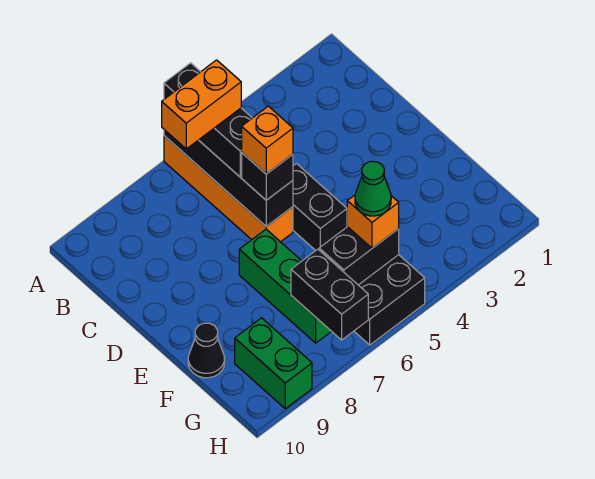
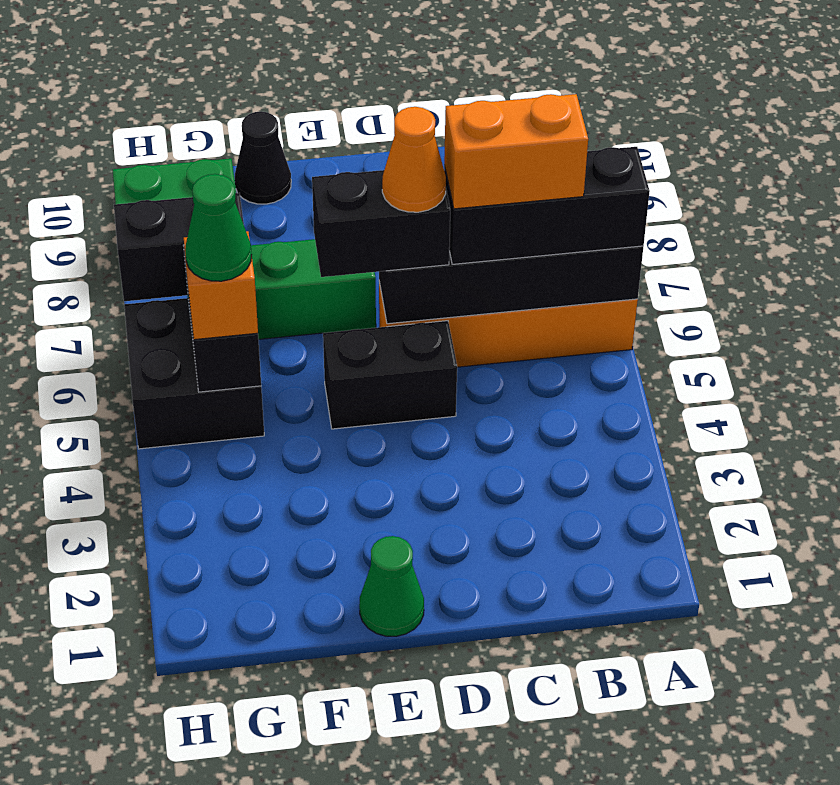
orange 1x2 brick [162,60,241,149] -> orange 1x2 brick turned to [444,94,588,209]
black 1x1 brick [242,153,293,200] -> black 1x2 brick [312,170,450,277]
orange 1x1 brick [242,106,293,174] -> orange 1x1 cone [382,107,446,212]
none -> green 1x1 cone [359,536,424,636]

